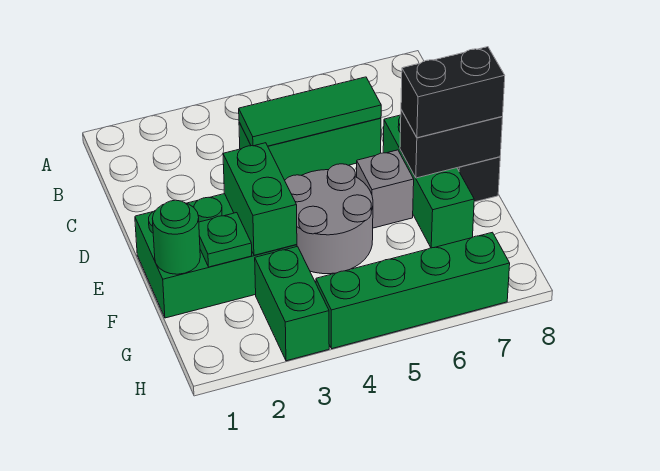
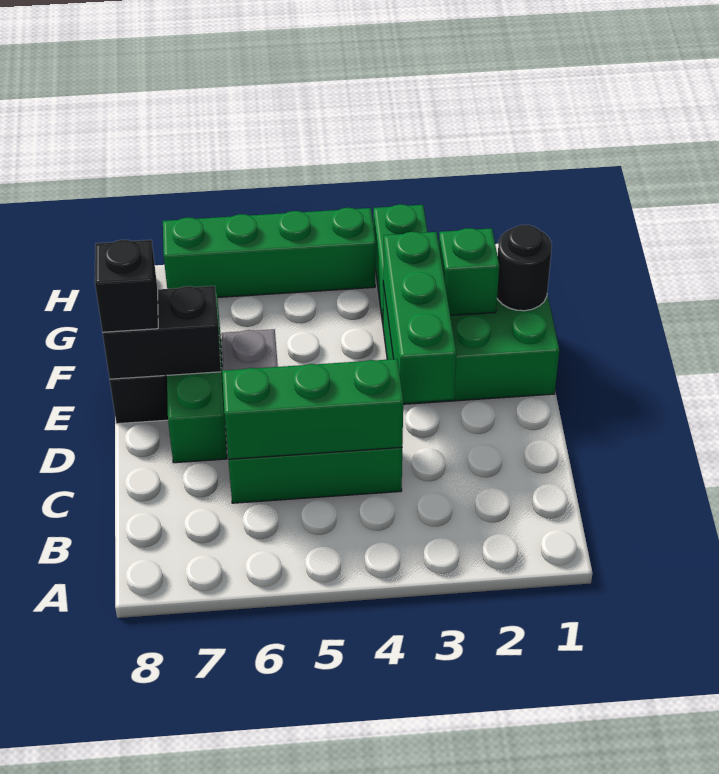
green 1x3 tile [239,77,381,146] -> green 1x3 brick [222,359,403,459]
green 1x2 brick [223,143,297,255] -> green 1x3 brick [383,232,456,403]
grey 2x2 round brick [285,164,373,274] -> none
black 1x2 brick [401,47,505,138] -> black 1x1 brick [95,240,158,332]
green 1x1 round brick [152,200,200,274] -> black 1x1 round brick [497,225,552,311]
green 1x1 plate [199,213,252,267] -> green 1x1 brick [439,228,499,315]

